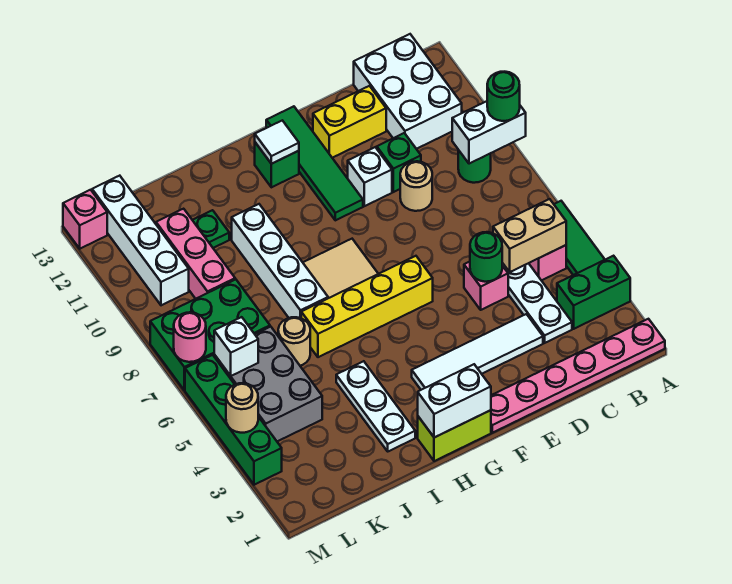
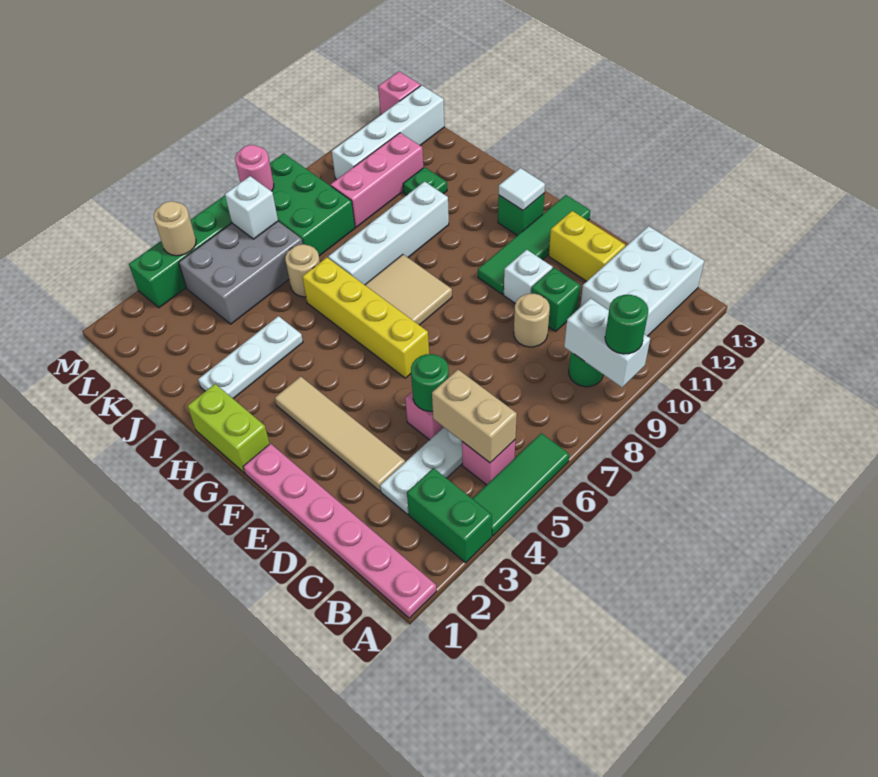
white 1x4 tile [412,314,543,390] -> tan 1x4 tile [275,376,405,491]
white 1x2 brick [418,364,491,438] -> none

